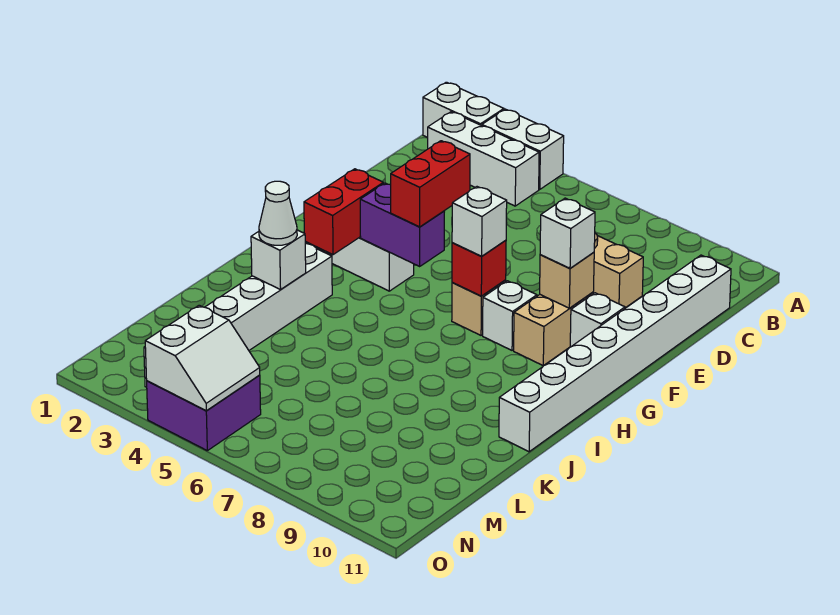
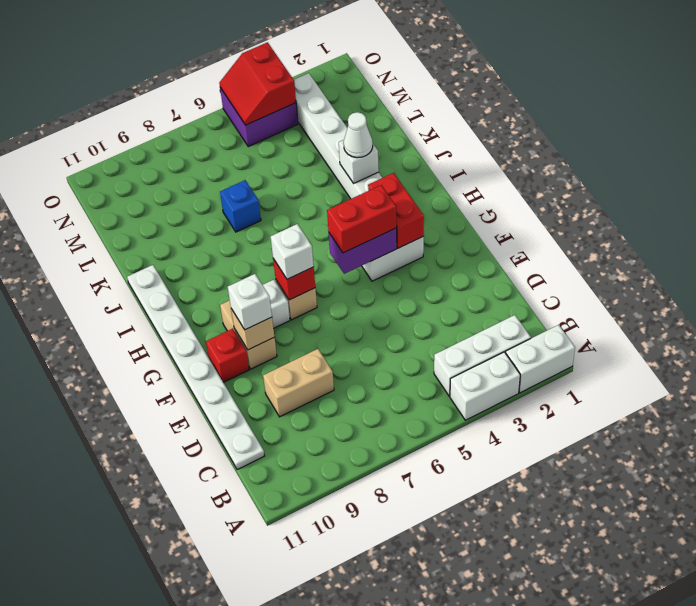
white 1x8 brick [499,255,731,452] -> white 1x8 plate [127,265,264,470]
red 1x2 brick [391,141,470,227] -> red 1x2 brick turned to [327,185,397,253]
white 1x1 brick [570,293,625,347] -> red 1x1 brick [206,329,249,382]
none -> blue 1x1 brick [220,180,261,232]
white 2x2 slope [145,305,260,411] -> red 2x2 slope [219,42,296,125]

